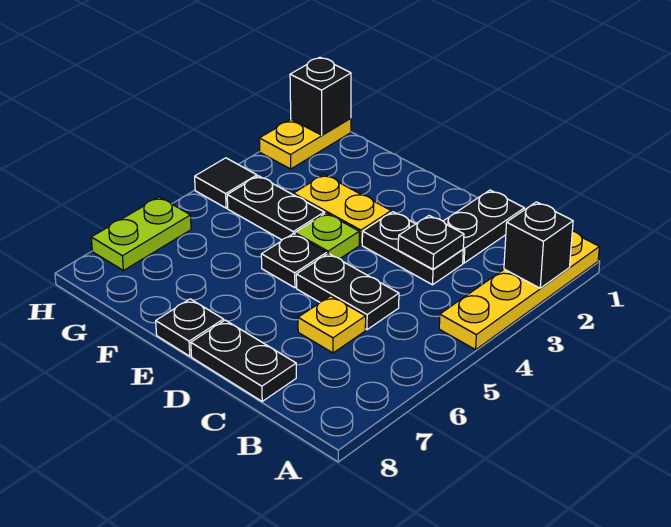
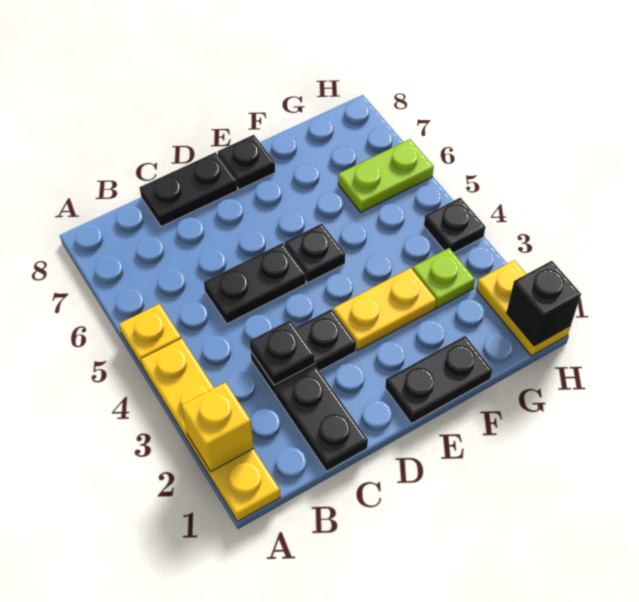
black 1x1 brick [504,202,573,288] -> yellow 1x1 brick [181,382,254,472]
yellow 1x1 plate [298,296,366,353] -> yellow 1x1 plate moved to [119,304,181,367]
lime 1x1 plate [295,213,359,259] -> lime 1x1 plate moved to [412,248,475,308]
black 1x2 plate [227,176,324,240] -> black 1x2 plate moved to [385,336,492,423]
black 1x1 tile [195,158,257,208] -> black 1x1 plate [424,198,485,253]
lime 1x2 plate [91,197,191,271] -> lime 1x2 plate turned to [338,139,434,212]

